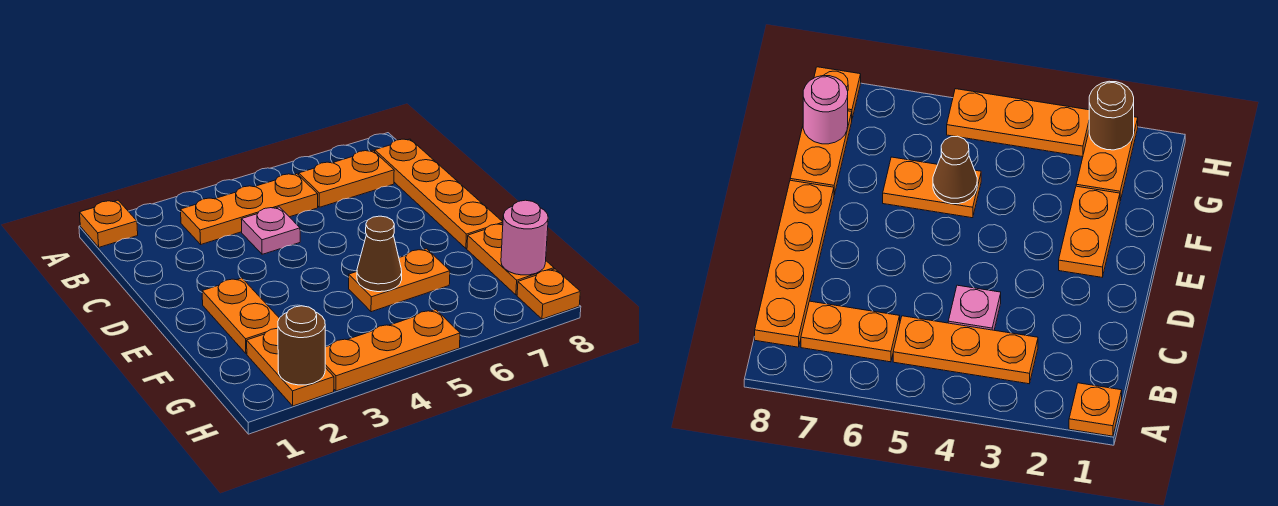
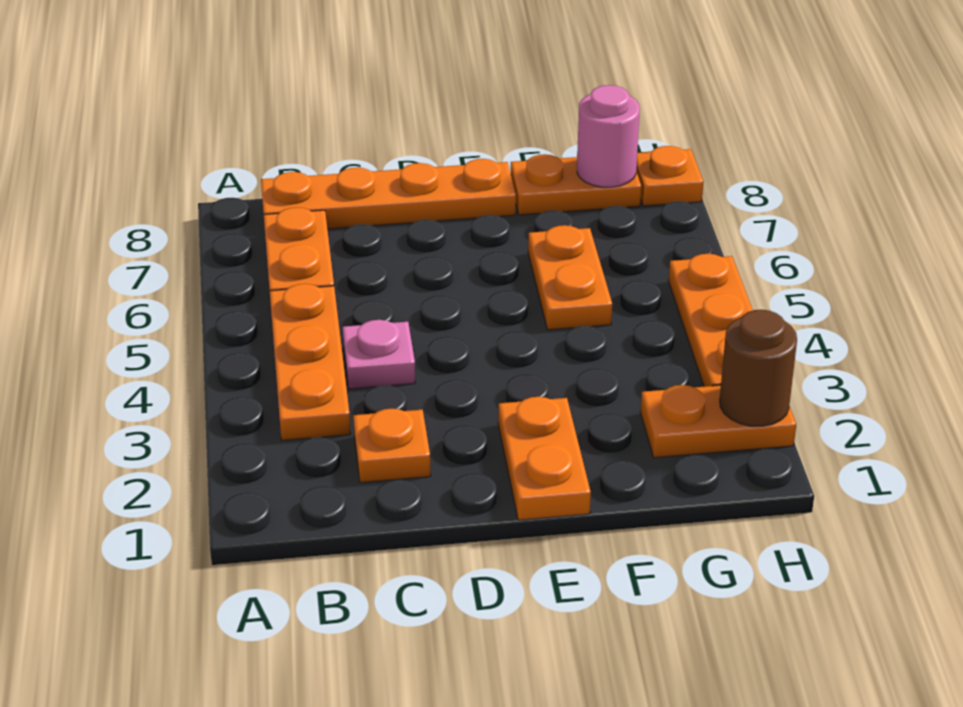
orange 1x1 plate [79,200,138,247] -> orange 1x1 plate moved to [353,409,431,483]
orange 1x2 plate [202,278,279,354] -> orange 1x2 plate turned to [498,397,591,520]
brown 1x1 cone [357,216,402,292] -> none

